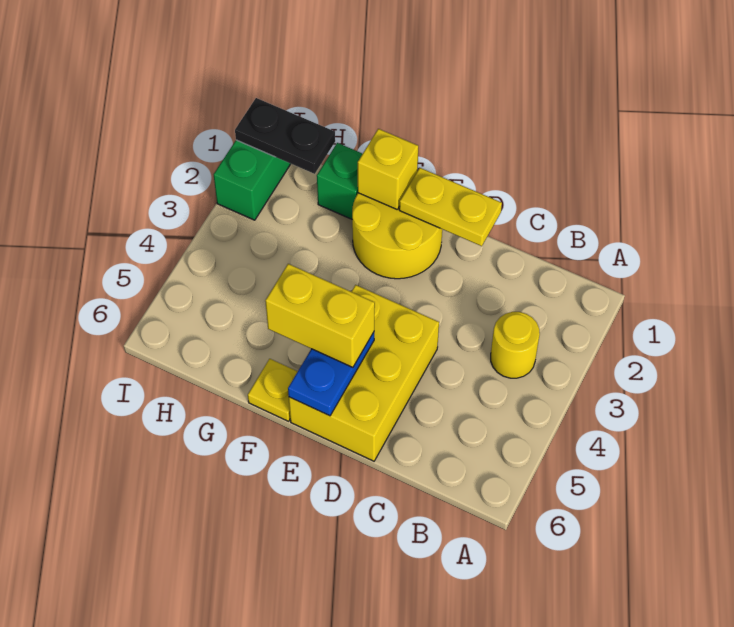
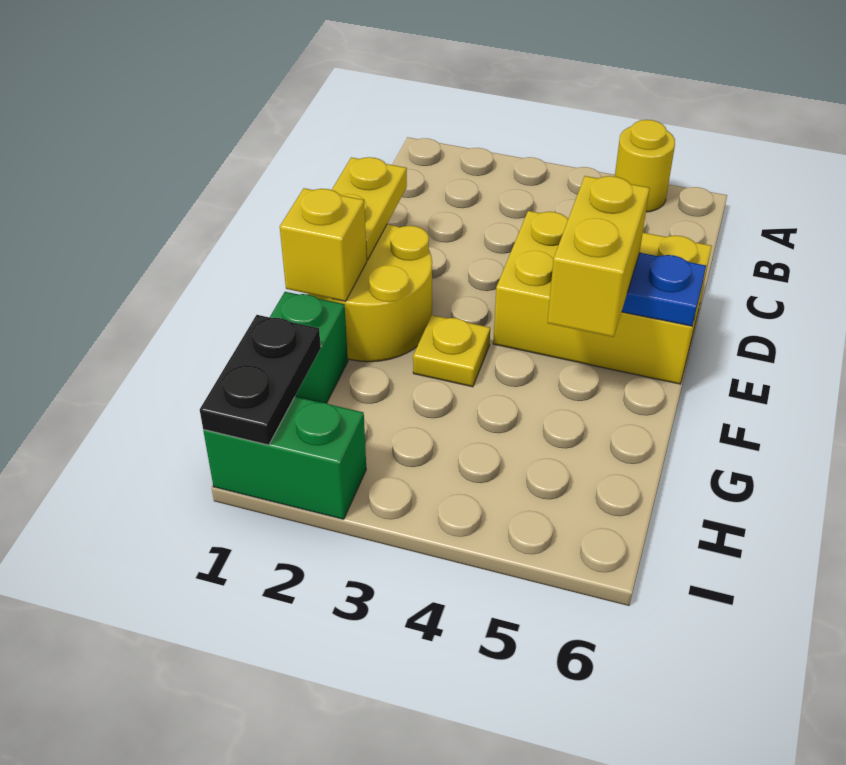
yellow 1x1 round brick [491,312,540,378] -> yellow 1x1 round brick moved to [615,120,675,212]
yellow 1x1 plate [248,359,298,421] -> yellow 1x1 plate moved to [413,315,490,387]

